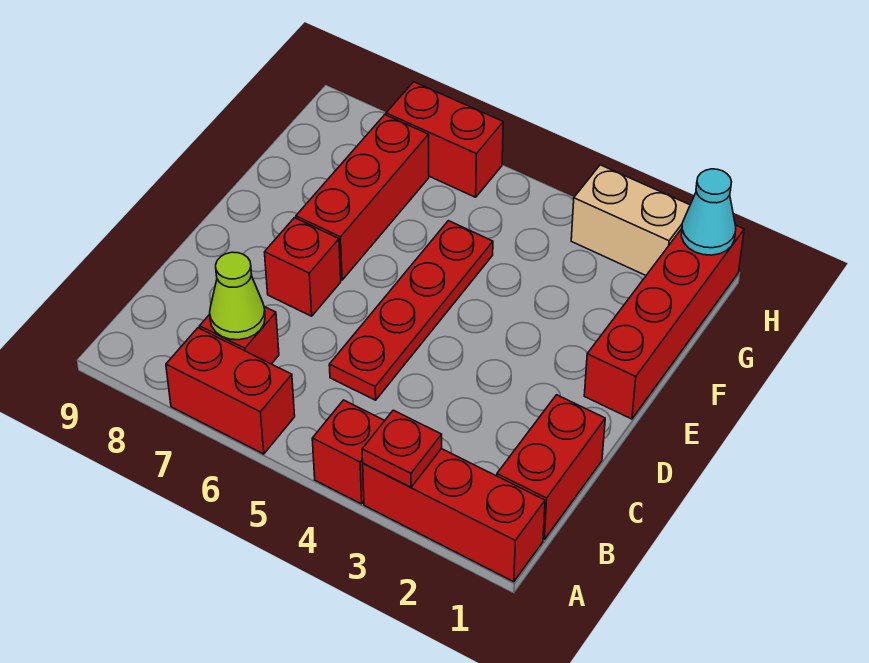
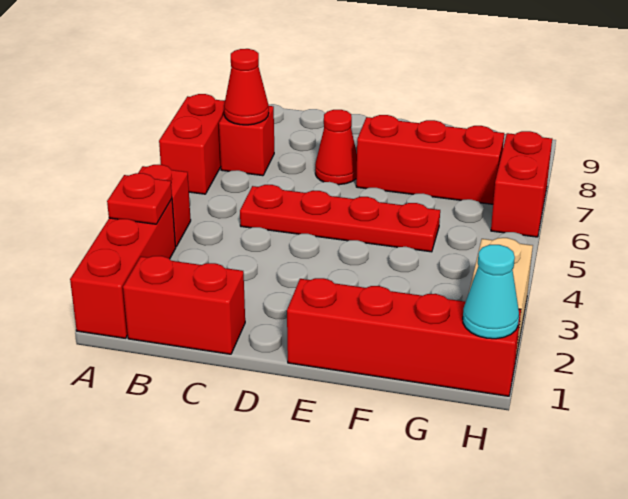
lime 1x1 cone [210,252,265,340] -> red 1x1 cone [224,49,269,125]
red 1x1 brick [265,218,341,316] -> red 1x1 cone [315,110,357,185]

